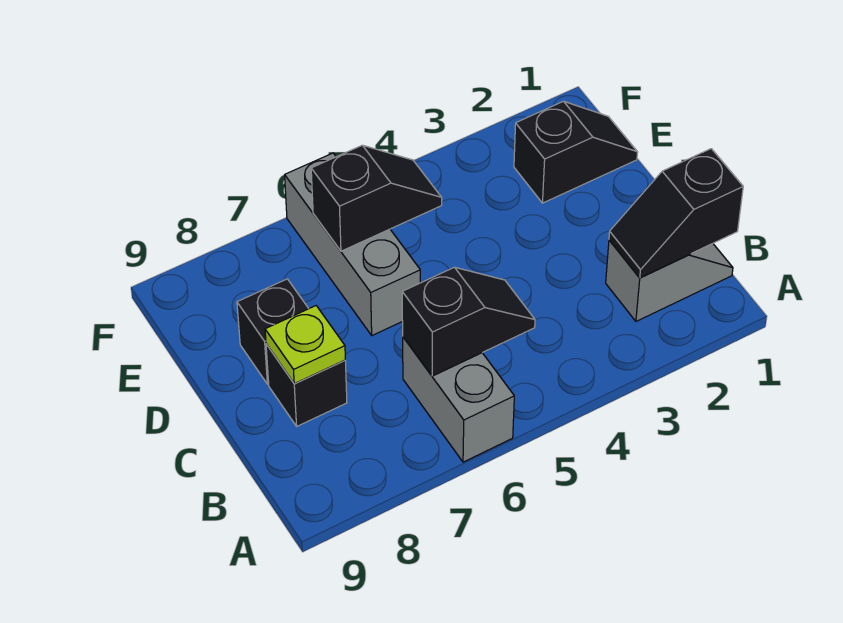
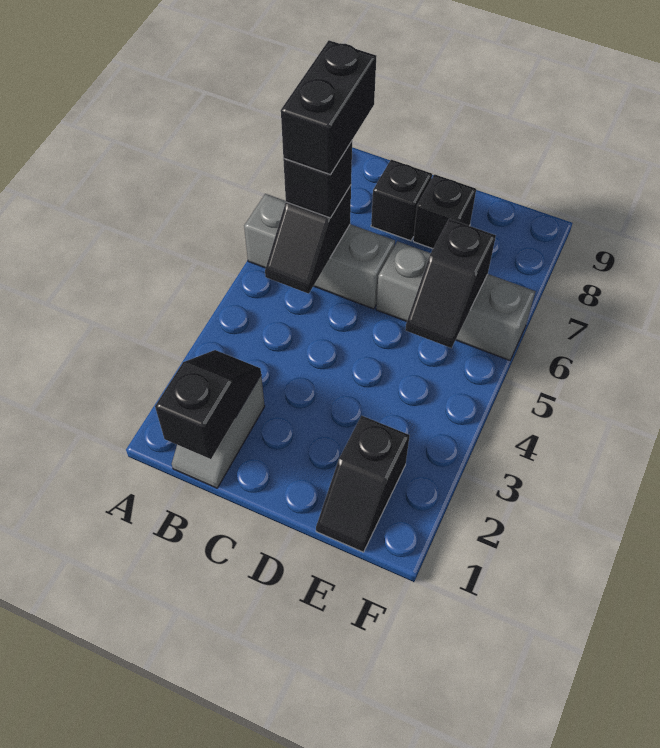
grey 1x2 brick [403,337,514,462] -> grey 1x3 brick [244,194,395,309]
none -> black 1x1 brick [283,141,352,218]
none -> black 1x2 brick [281,40,377,175]
lime 1x1 plate [265,306,345,384] -> none

